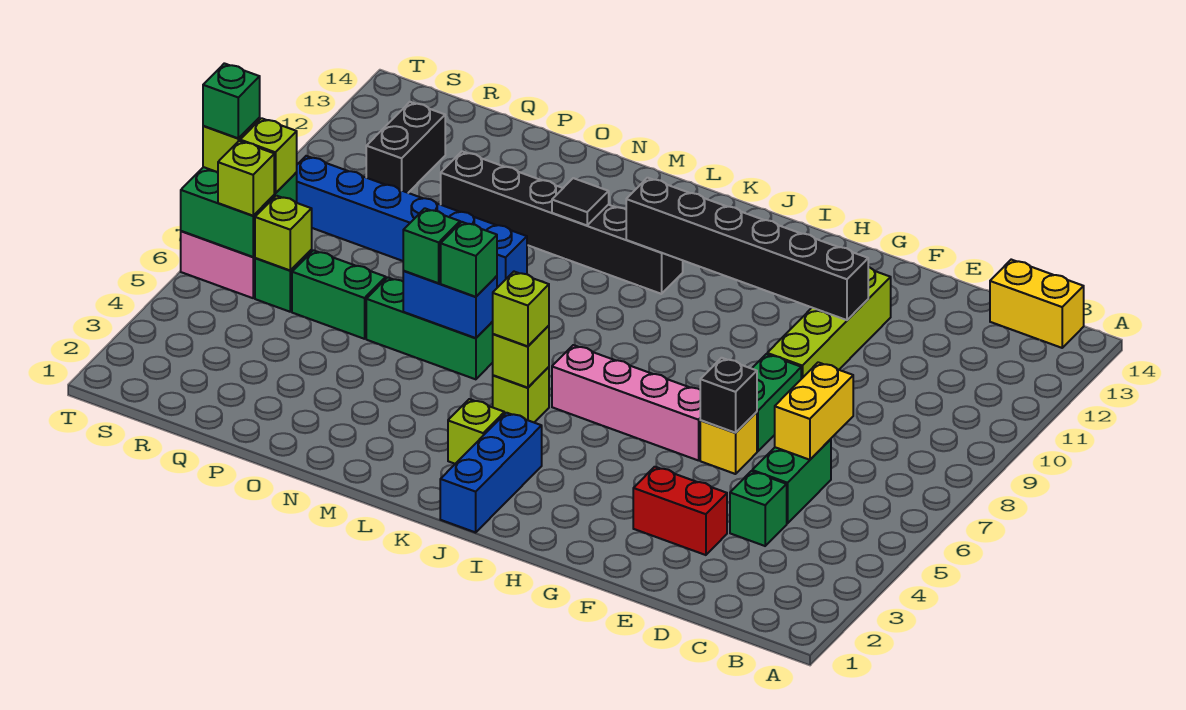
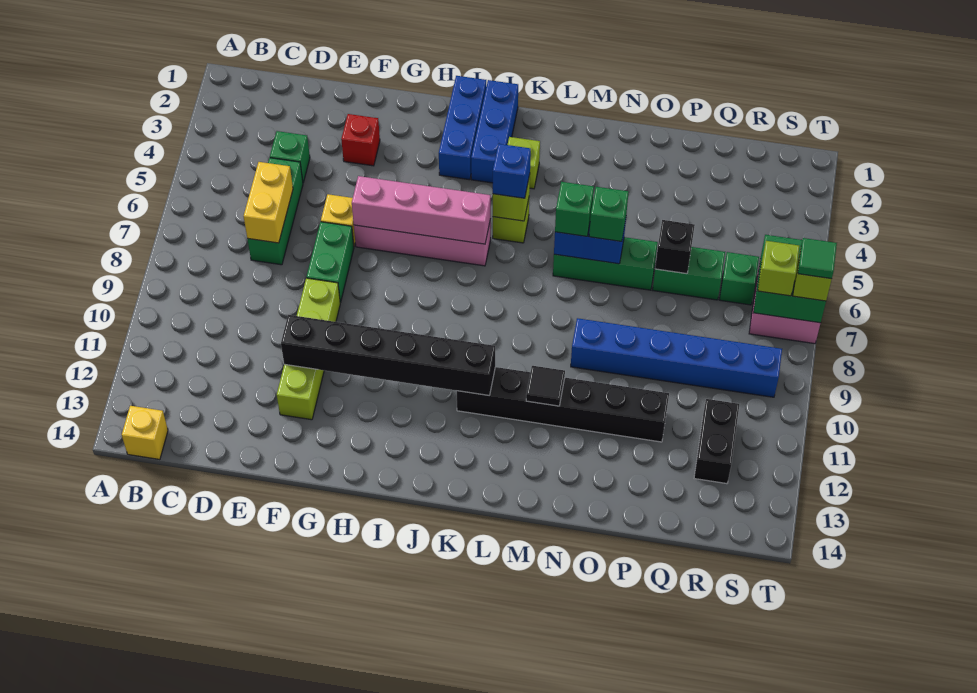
yellow 1x2 brick [990,260,1084,348] -> yellow 1x1 brick [122,406,168,460]
green 1x2 brick [752,439,831,524] -> green 1x3 brick [248,158,303,265]
red 1x2 brick [633,467,727,555] -> red 1x1 brick [341,114,380,166]
black 1x1 brick [700,358,757,433] -> black 1x1 brick moved to [655,220,695,274]
none -> pink 1x4 brick [352,176,491,244]
none -> blue 1x3 brick [439,76,486,180]
lime 1x1 brick [493,272,549,347] -> blue 1x1 brick [493,144,531,198]
lime 1x1 brick [255,196,312,271] -> none
lime 1x1 brick [218,141,274,216] -> none
green 1x1 brick [203,63,260,138] -> green 1x1 tile [798,238,837,279]

